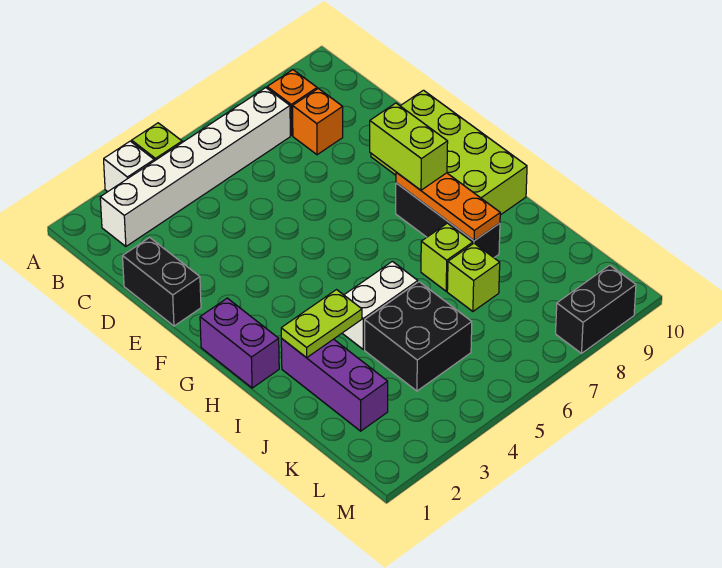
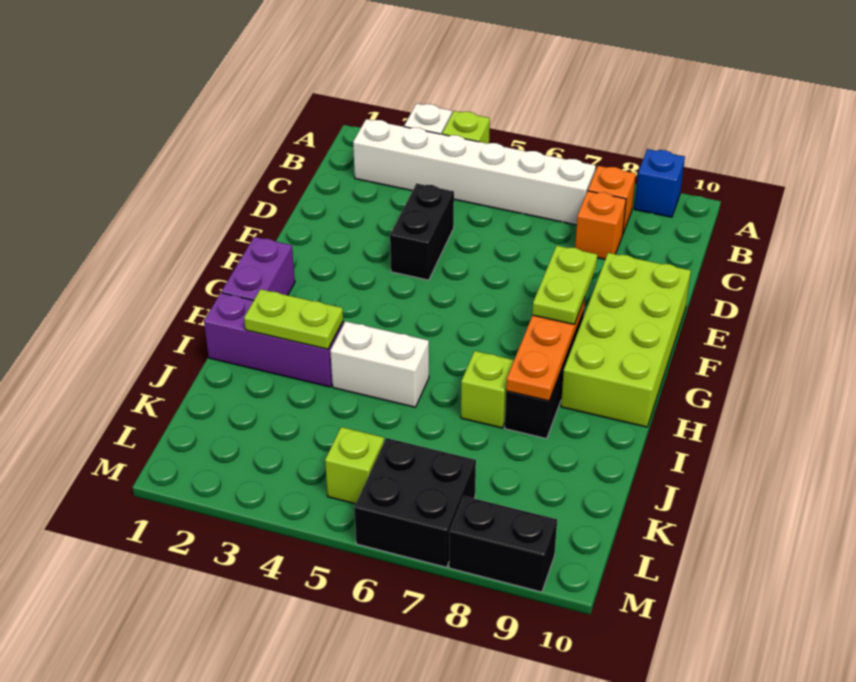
none -> blue 1x1 brick [634,149,685,217]
black 1x2 brick [123,237,201,326] -> black 1x2 brick moved to [390,184,454,280]
lime 1x2 brick [370,103,448,190] -> lime 1x2 plate [532,246,597,324]
purple 1x3 brick [281,339,388,431] -> purple 1x3 brick turned to [204,293,343,387]
black 2x2 brick [365,282,472,391] -> black 2x2 brick moved to [354,438,476,567]
lime 1x1 brick [447,243,500,311] -> lime 1x1 brick moved to [325,427,384,504]

